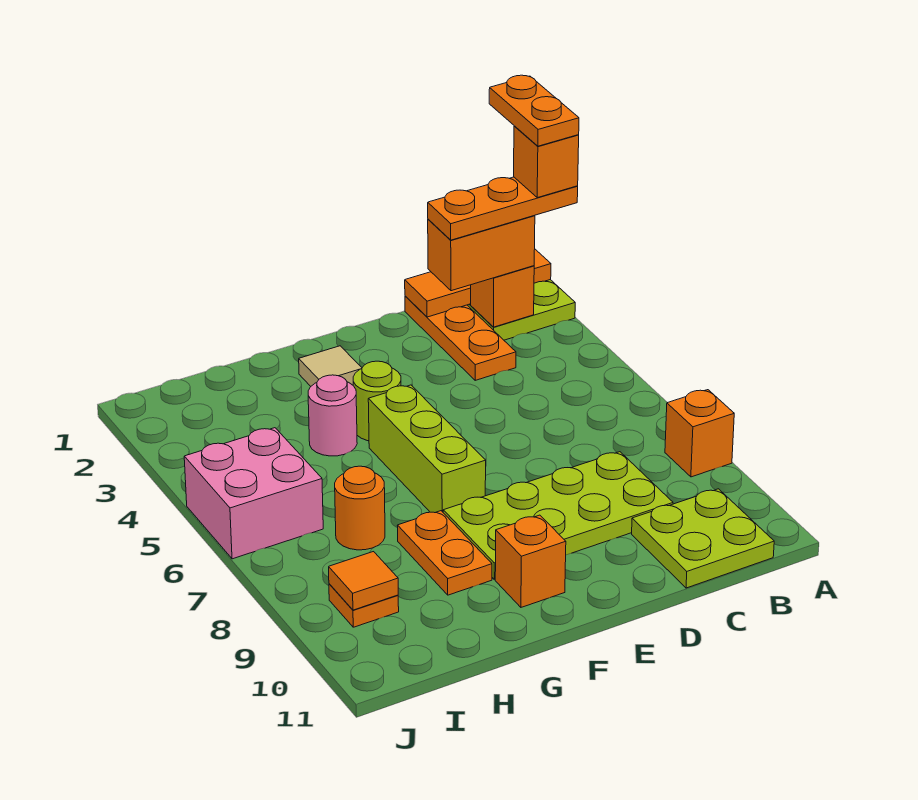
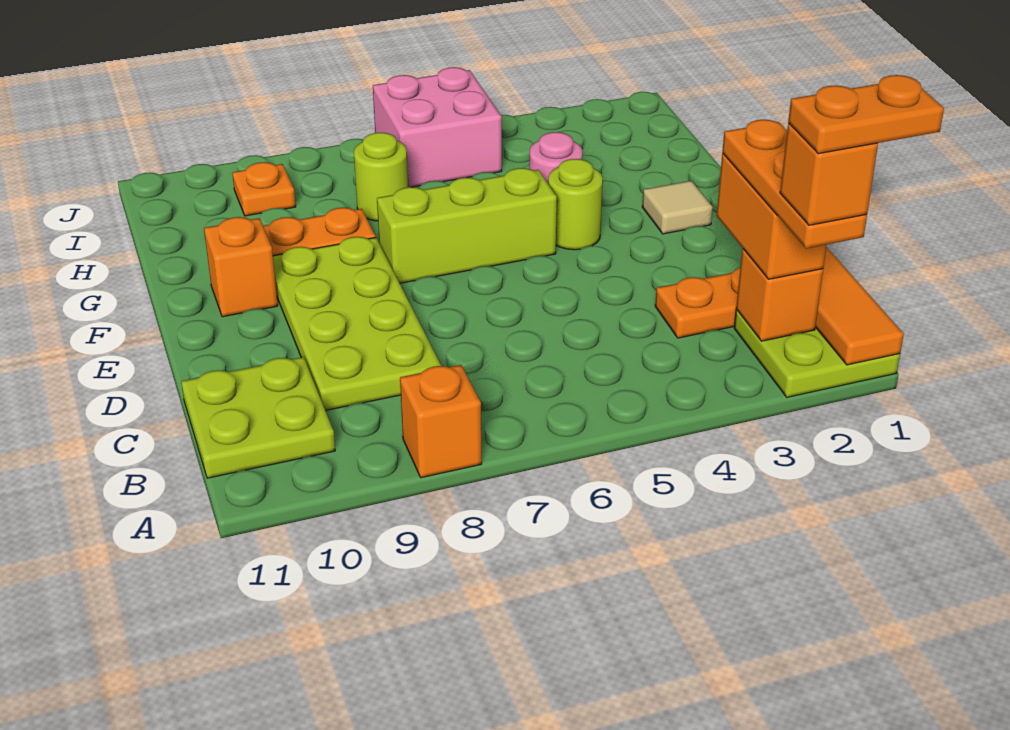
orange 1x1 round brick [335,466,385,550] -> lime 1x1 round brick [354,133,408,221]
orange 1x1 tile [329,552,398,610] -> none

